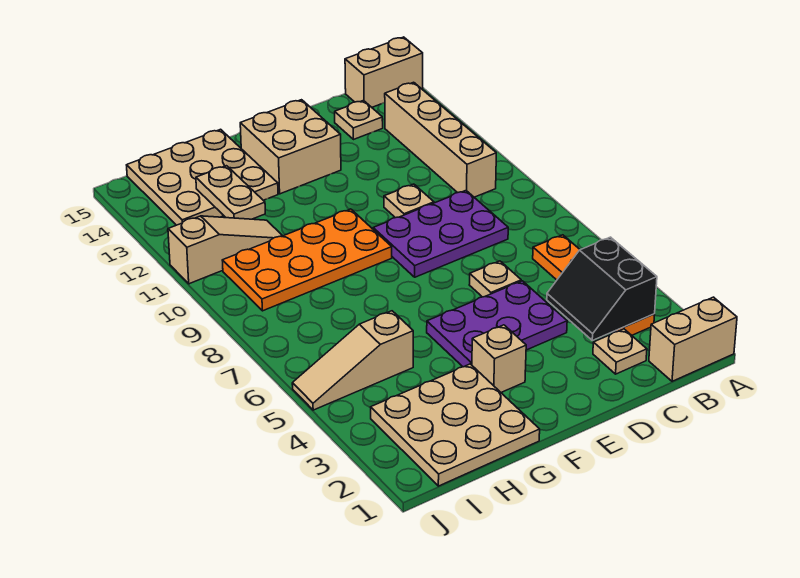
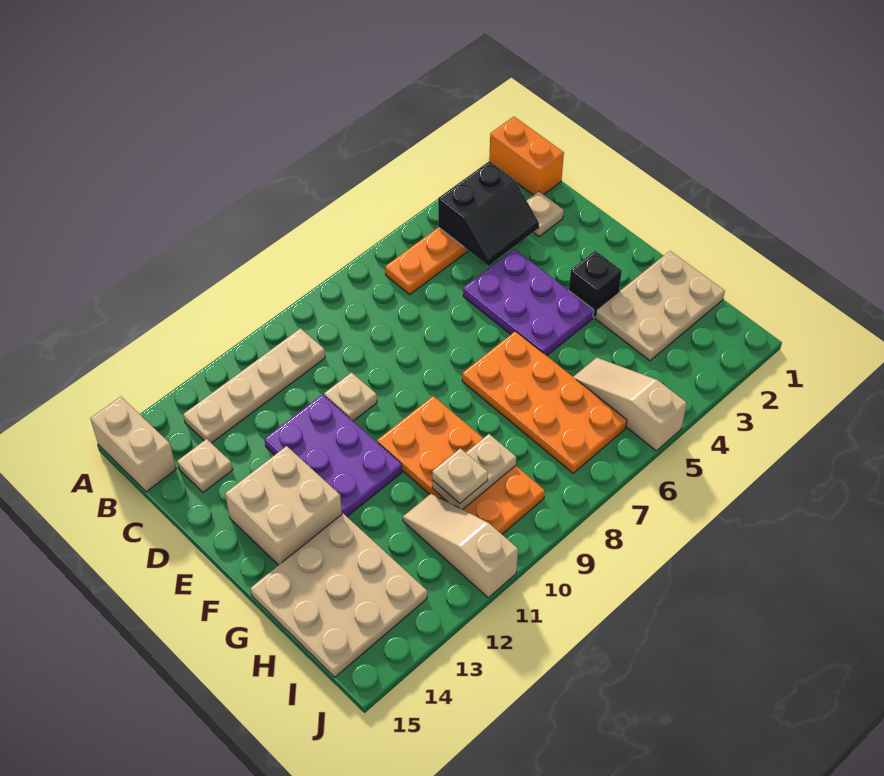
tan 1x2 brick [649,297,737,381] -> orange 1x2 brick [489,117,564,195]
tan 1x4 brick [385,82,496,197] -> tan 1x4 plate [183,328,325,443]
purple 2x3 plate [373,191,508,277] -> purple 2x3 plate moved to [265,395,402,516]
tan 1x1 plate [469,261,521,297] -> tan 1x1 plate moved to [432,448,488,504]
tan 1x1 brick [472,325,526,392] -> black 1x1 brick [569,251,622,318]
none -> orange 2x4 plate [462,331,627,473]
tan 3x3 plate [371,364,540,486] -> tan 2x3 plate [595,251,725,361]
tan 1x3 slope [292,311,413,410] -> tan 1x3 slope turned to [574,358,687,451]
tan 1x2 plate [196,166,265,219] -> tan 1x2 plate moved to [432,434,516,510]

